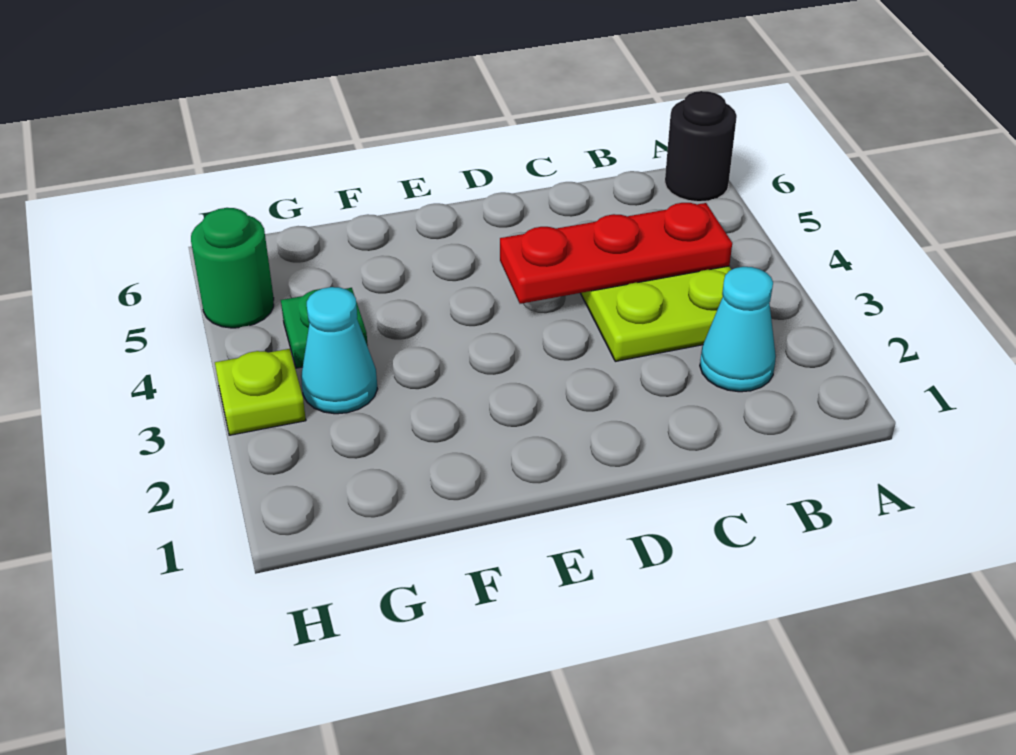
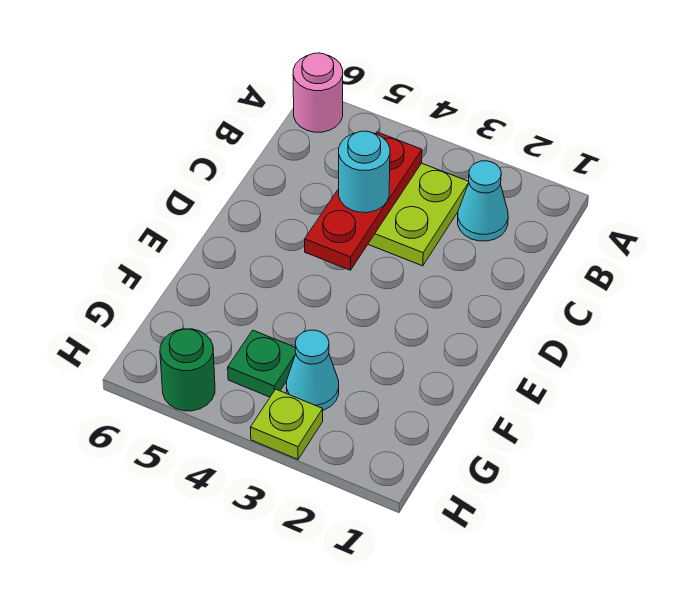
black 1x1 round brick [665,91,737,202] -> pink 1x1 round brick [293,53,343,132]
none -> cyan 1x1 round brick [339,131,390,213]

